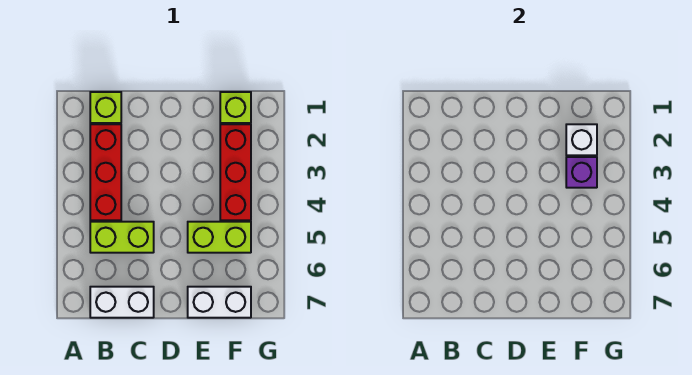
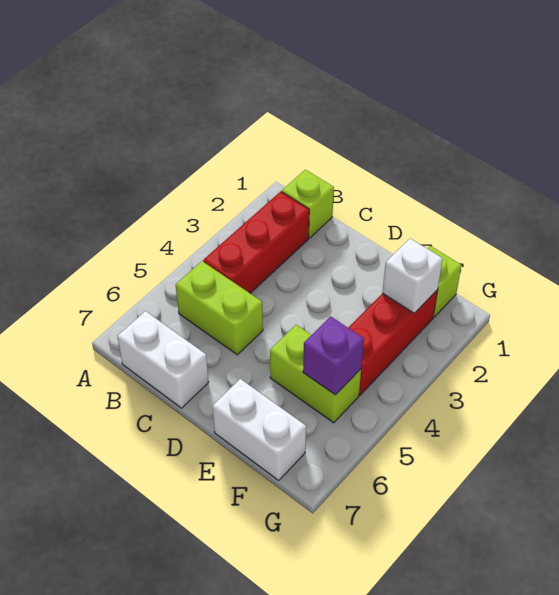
purple 1x1 brick [566,157,597,188] -> purple 1x1 brick moved to [303,316,364,395]

